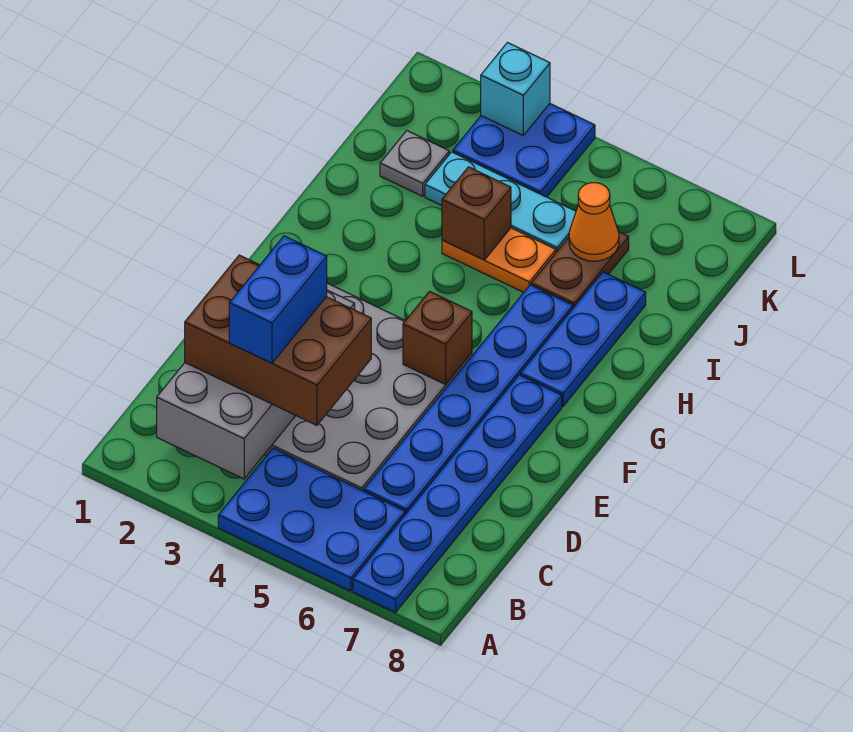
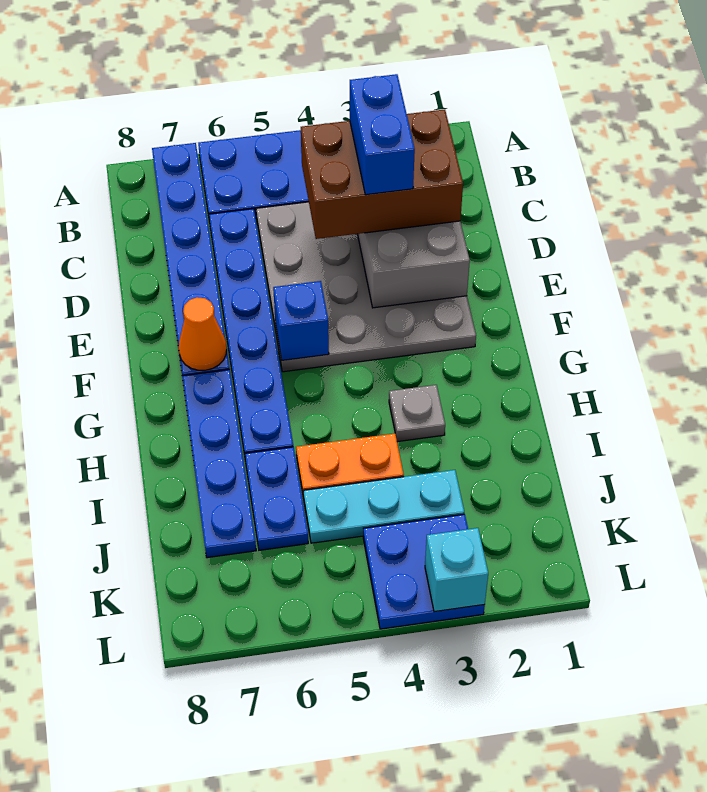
brown 1x1 brick [403,291,472,384] -> blue 1x1 brick [273,281,329,360]
blue 1x3 plate [520,272,646,406] -> blue 1x4 plate [182,370,256,558]
brown 1x1 brick [442,167,511,260] -> none
brown 1x2 plate [531,232,629,308] -> blue 1x2 plate [245,447,308,550]
grey 1x1 plate [380,131,449,196] -> grey 1x1 plate moved to [389,385,445,442]
orange 1x1 cone [569,183,619,261] -> orange 1x1 cone moved to [178,297,227,370]

